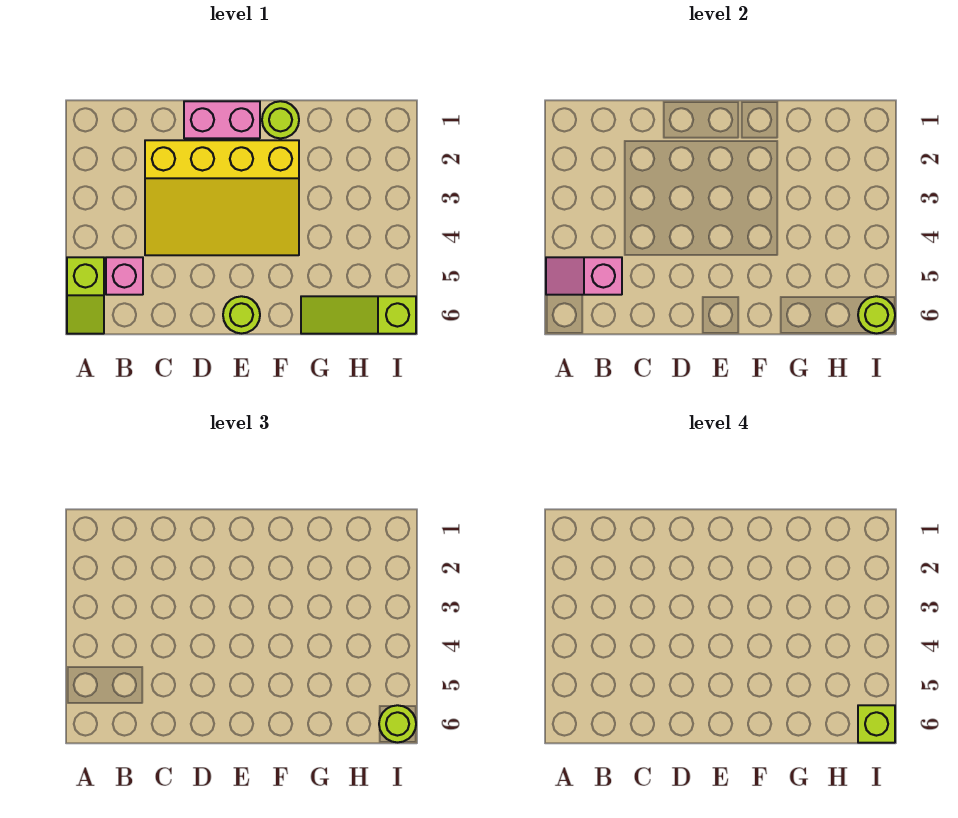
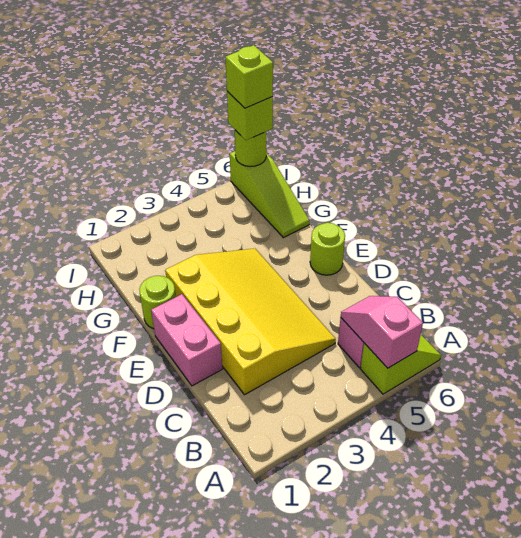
pink 1x2 slope [546,257,622,295] -> pink 1x2 slope turned to [341,296,423,368]
lime 1x1 round brick [379,705,416,742] -> lime 1x1 brick [227,91,273,140]

